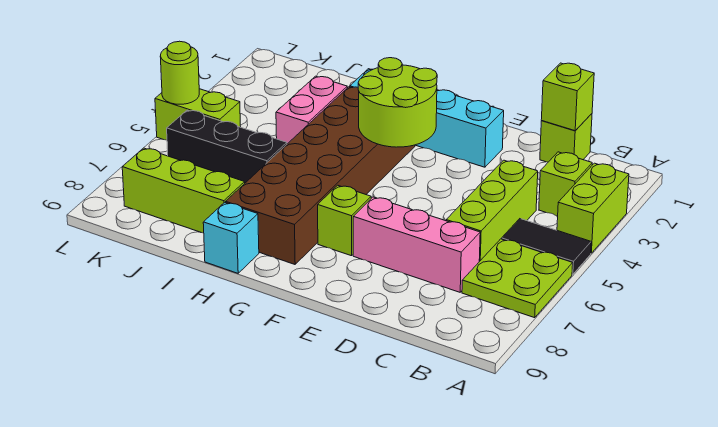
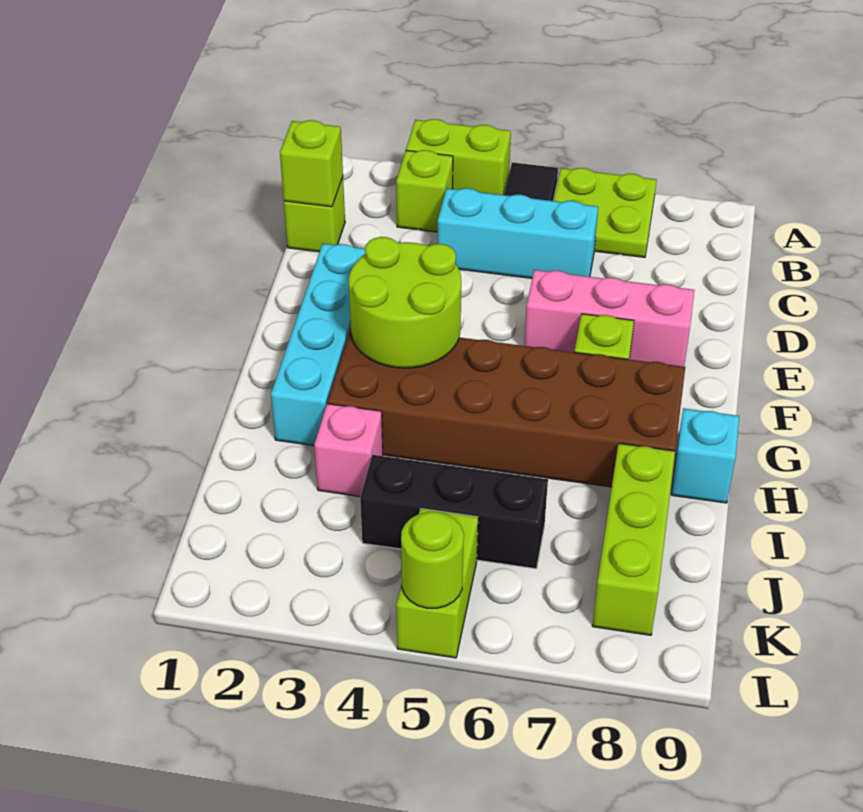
lime 1x3 brick [446,160,538,262] -> cyan 1x3 brick [438,188,598,278]
pink 1x3 brick [353,197,480,292] -> pink 1x3 brick turned to [524,270,695,367]
pink 1x2 brick [276,76,347,144] -> pink 1x1 brick [314,404,383,497]
black 1x3 brick [167,110,287,183] -> black 1x3 brick turned to [360,455,548,569]

